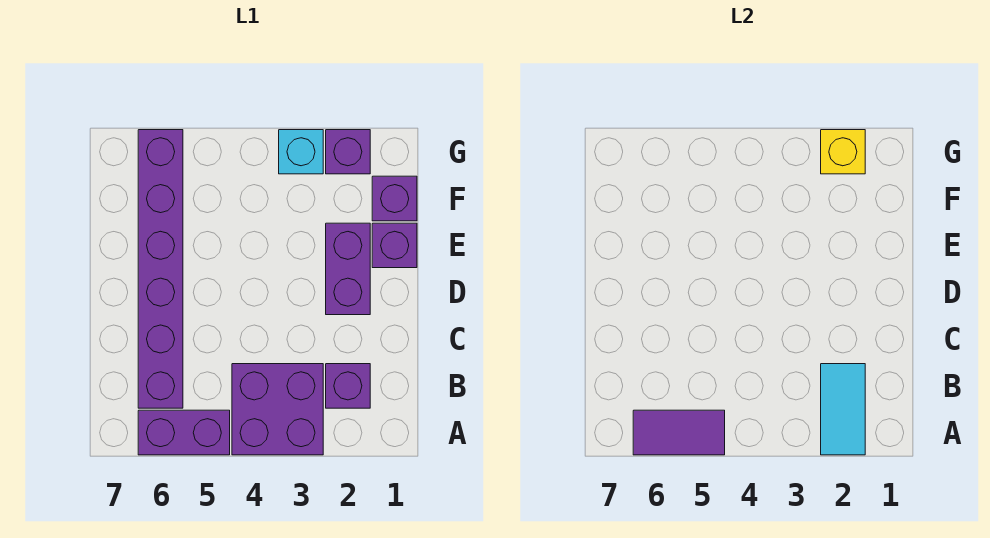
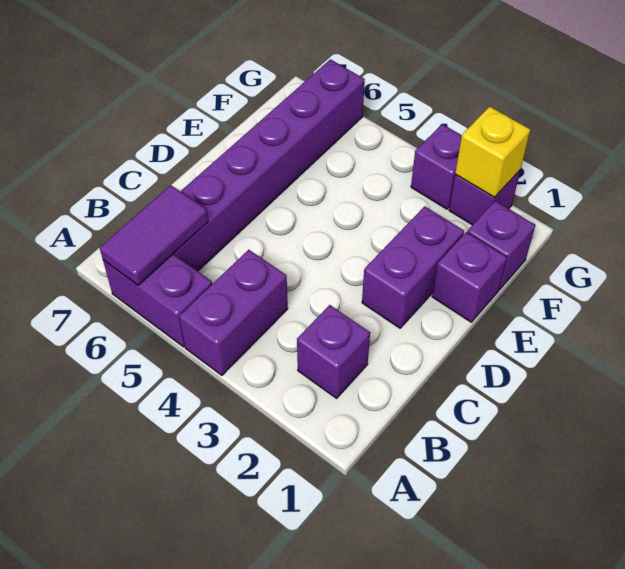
cyan 1x2 tile [821,364,865,455] -> none
purple 2x2 brick [232,364,323,455] -> purple 1x2 brick [179,250,288,375]
purple 1x2 tile [633,410,725,455] -> purple 1x2 tile turned to [99,185,208,285]
cyan 1x1 brick [279,130,323,174] -> purple 1x1 brick [411,124,462,209]

